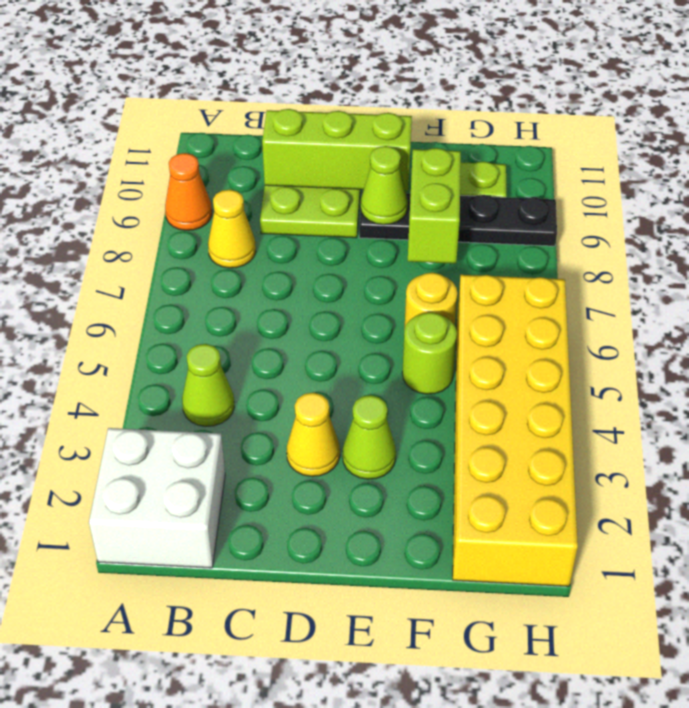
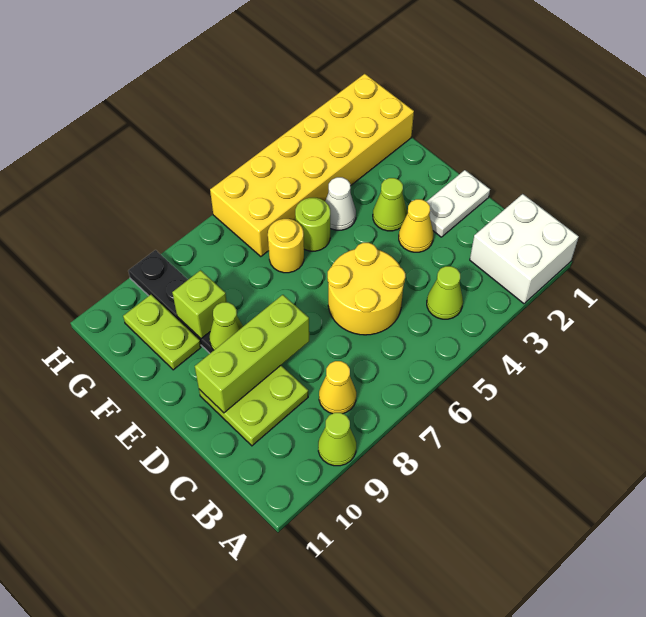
orange 1x1 cone [165,153,212,230] -> lime 1x1 cone [318,413,356,466]
none -> yellow 2x2 round brick [328,243,405,335]
lime 1x3 brick [262,109,412,191] -> lime 1x3 brick turned to [195,295,309,413]
none -> white 1x2 plate [427,170,490,237]
none -> white 1x1 cone [325,177,356,230]
lime 1x2 brick [408,148,461,264] -> lime 1x1 brick [172,270,227,339]

